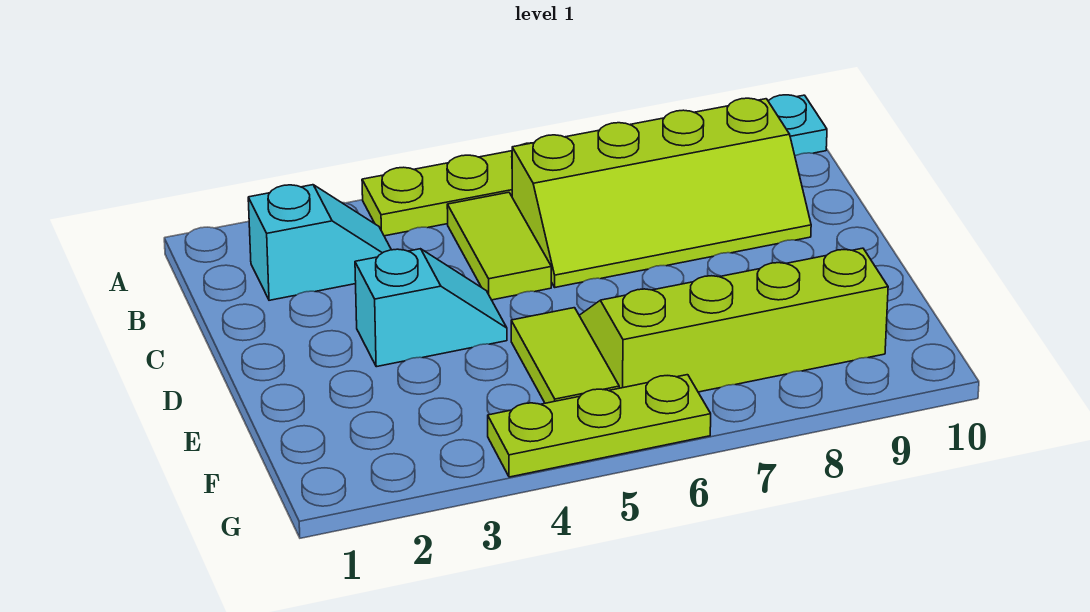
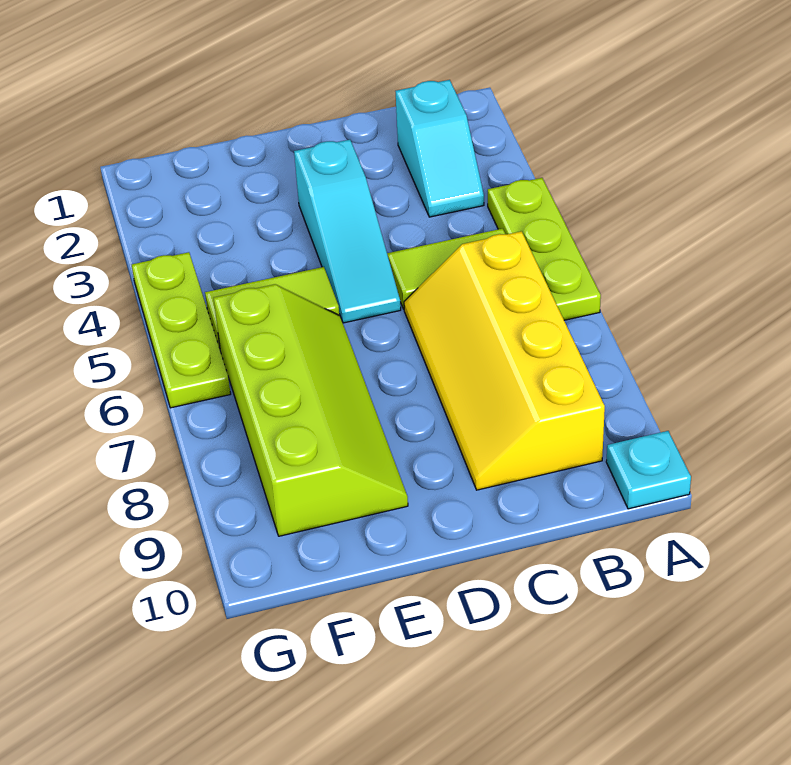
lime 2x4 slope [512,98,811,287] -> yellow 2x4 slope [404,231,605,490]
cyan 1x2 slope [355,249,507,367] -> cyan 1x3 slope [294,140,401,323]

